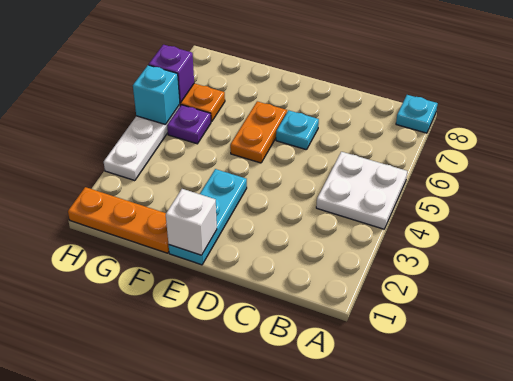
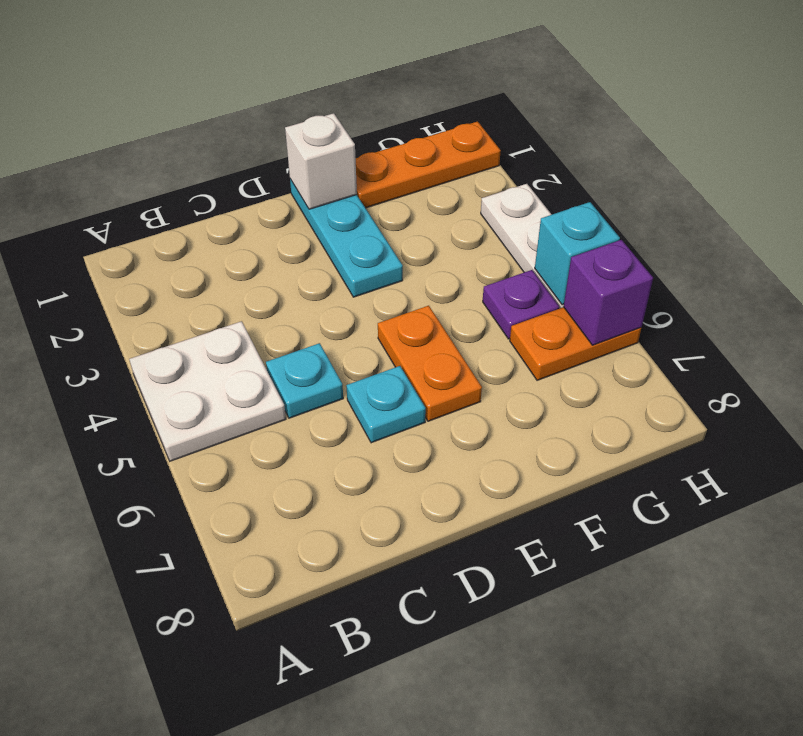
cyan 1x1 plate [396,95,438,133] -> cyan 1x1 plate moved to [266,343,343,418]

